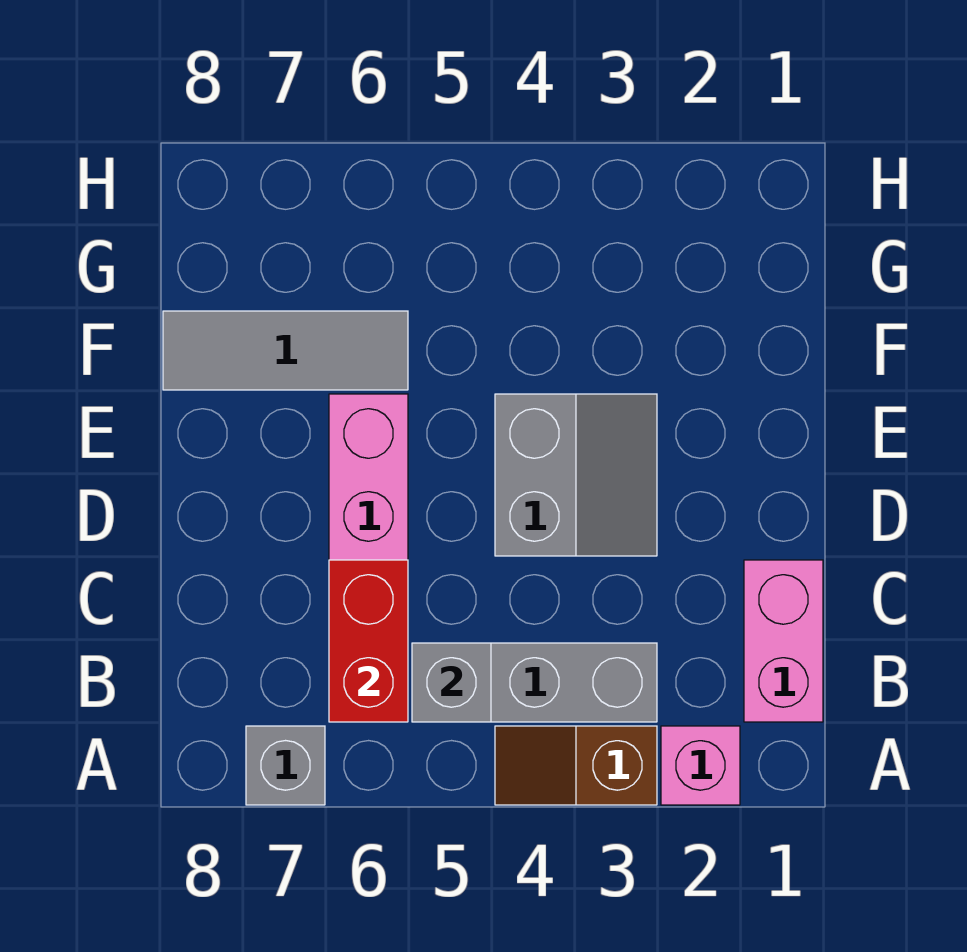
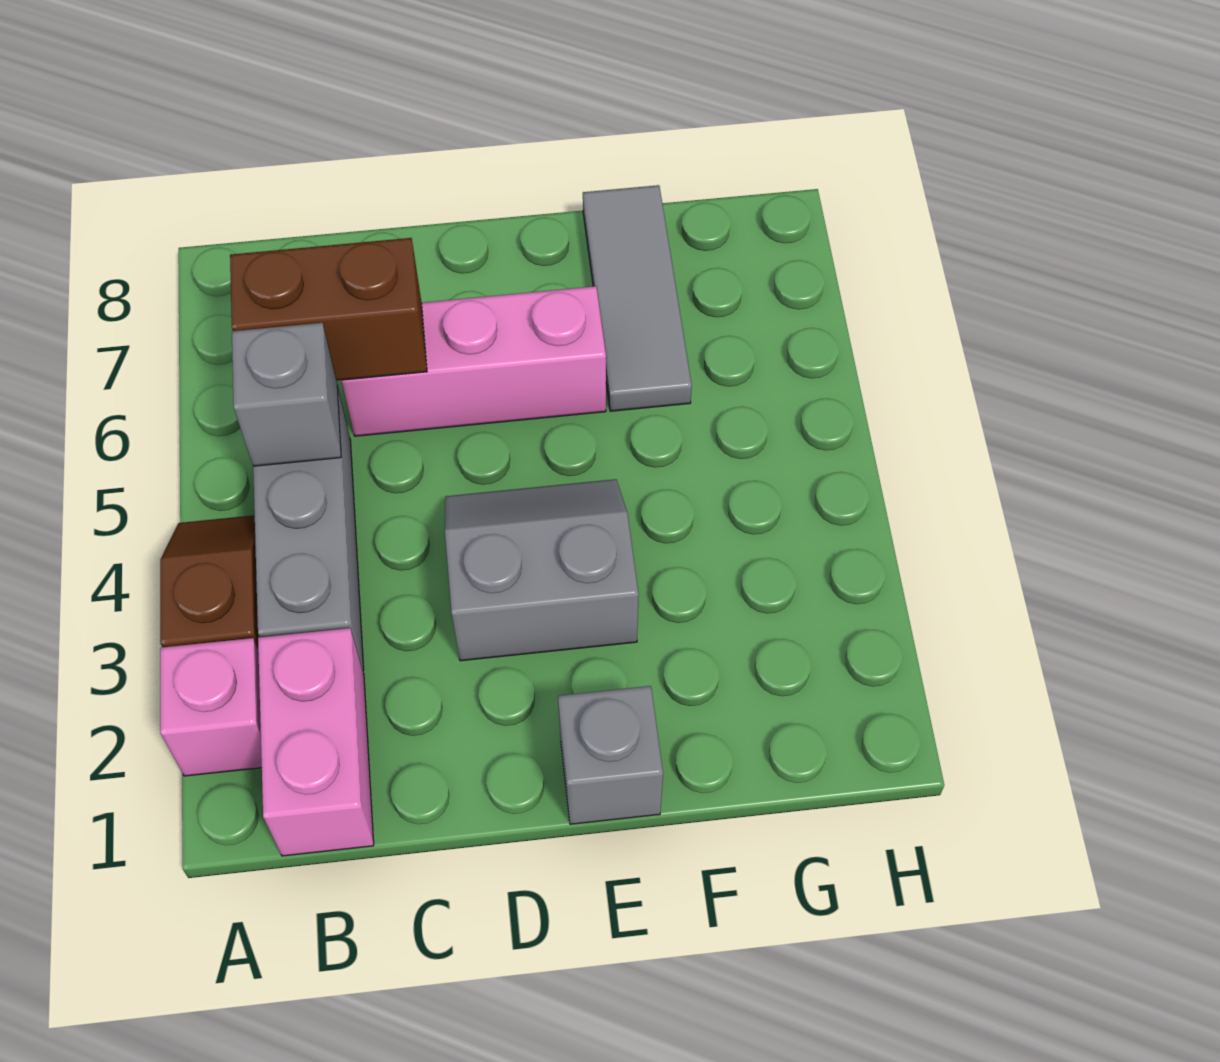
grey 1x1 brick [246,726,325,805] -> grey 1x1 brick moved to [558,686,663,824]
pink 1x2 brick [744,560,823,722] -> pink 1x2 brick turned to [258,628,374,856]
red 1x2 brick [329,560,408,722] -> brown 1x2 brick [230,238,427,381]
grey 2x2 slope [495,394,657,556] -> grey 2x2 slope turned to [445,479,639,661]

